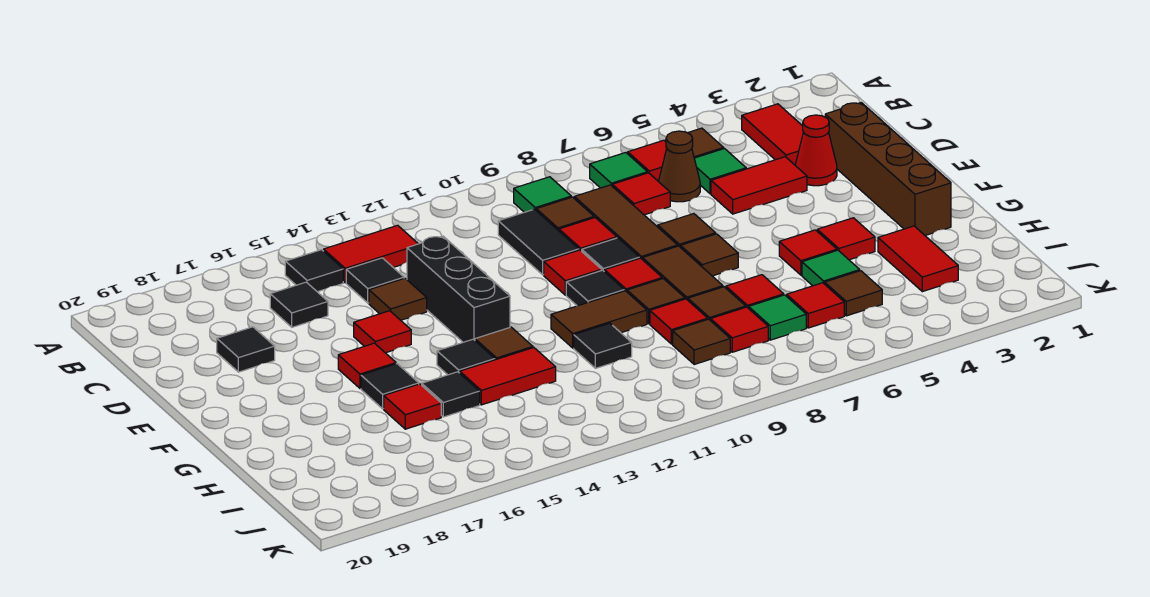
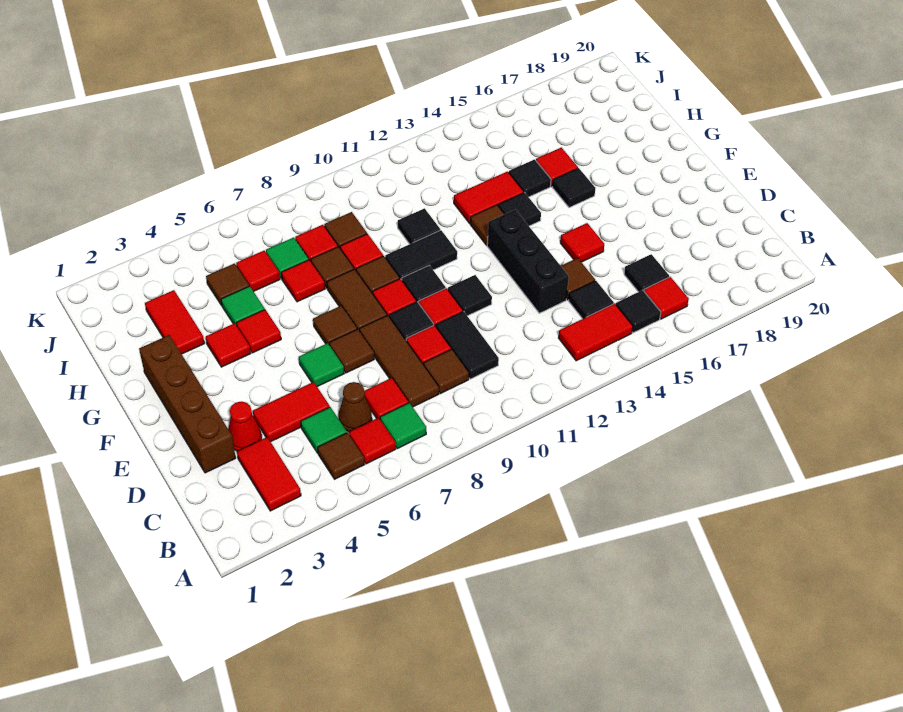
green 1x1 tile [514,177,571,212] -> green 1x1 tile moved to [299,343,344,387]
black 1x1 tile [217,327,275,372] -> black 1x1 tile moved to [448,275,492,316]
red 1x1 tile [338,343,396,388] -> red 1x1 tile moved to [644,277,689,319]
brown 1x2 tile [551,291,647,348] -> black 1x2 tile [385,230,457,280]

